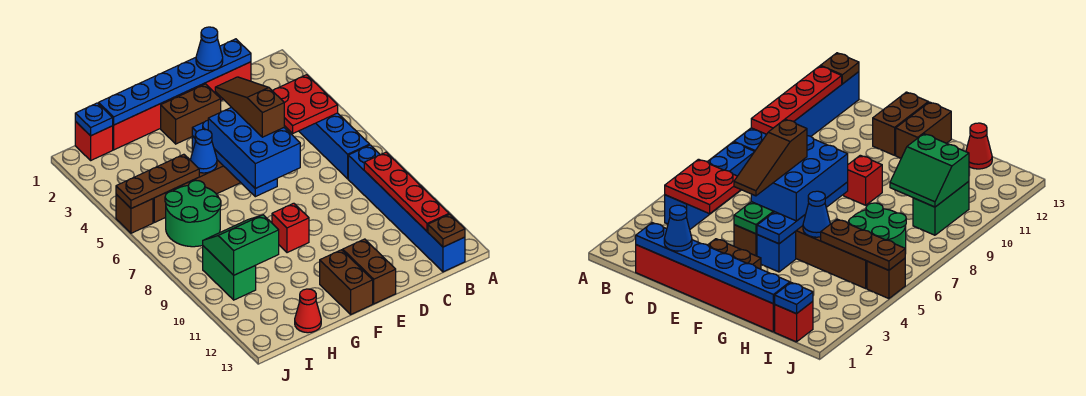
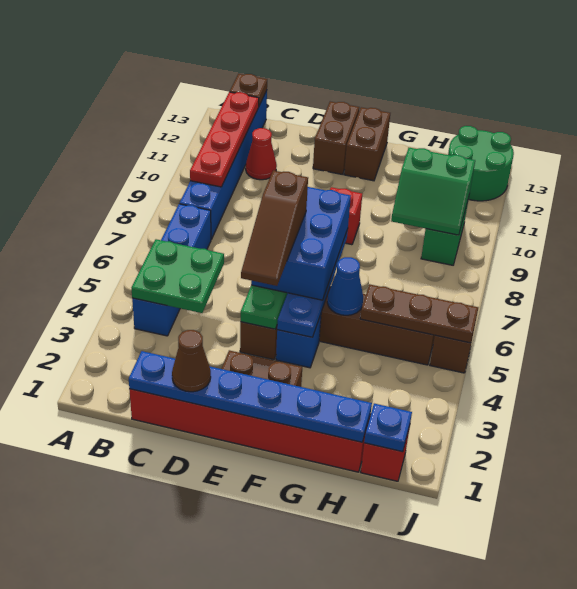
red 2x2 plate [272,75,338,133] -> green 2x2 plate [132,239,224,313]
blue 1x1 cone [196,27,223,71] -> brown 1x1 cone [172,330,211,392]
green 2x2 round brick [165,181,221,247] -> green 2x2 round brick moved to [448,126,514,201]
red 1x1 cone [295,289,321,333] -> red 1x1 cone moved to [246,128,277,180]

